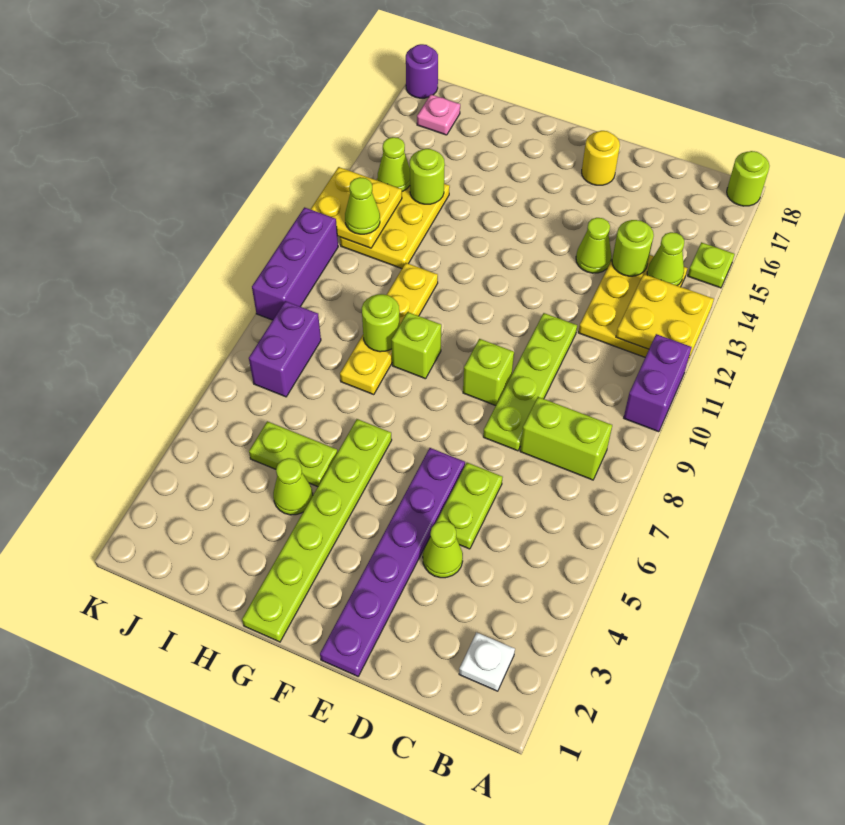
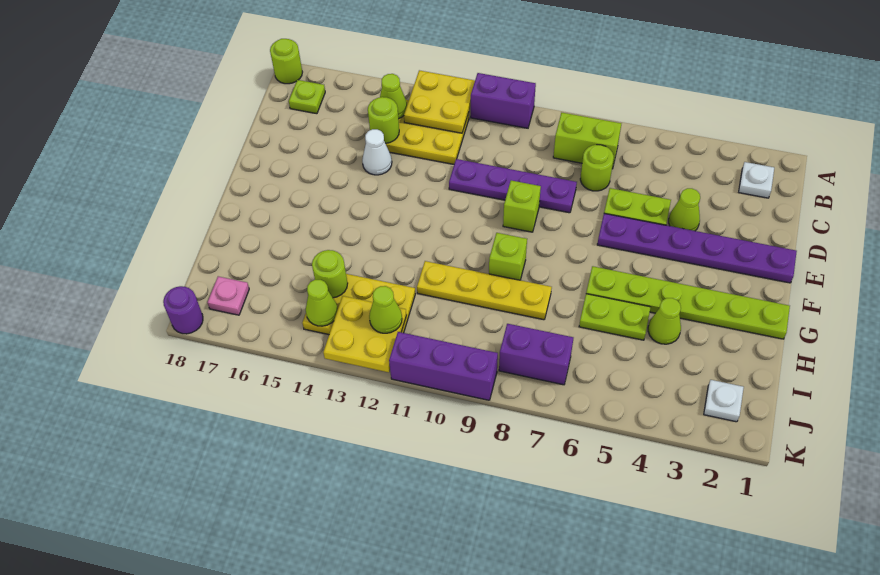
lime 1x1 plate [688,242,735,288] -> lime 1x1 plate moved to [289,80,325,114]
lime 1x2 brick [520,397,612,480] -> lime 1x2 brick turned to [553,113,621,169]
lime 1x4 plate [483,313,577,451] -> purple 1x4 plate [449,159,577,213]
lime 1x1 cone [576,218,612,273] -> white 1x1 cone [362,129,392,175]
yellow 1x1 round brick [582,131,620,185] -> none
lime 1x2 plate [249,421,337,487] -> lime 1x2 plate turned to [579,294,651,340]
lime 1x1 round brick [362,294,400,352] -> lime 1x1 round brick moved to [580,145,614,191]
none -> white 1x1 plate [704,380,744,422]

